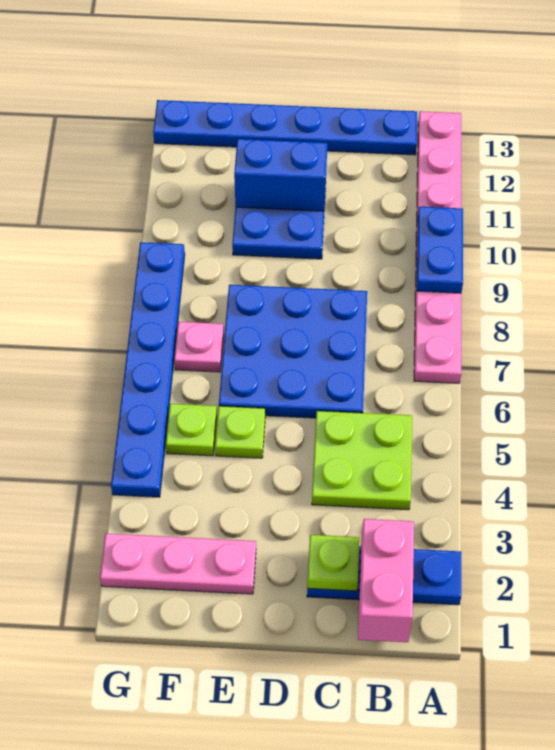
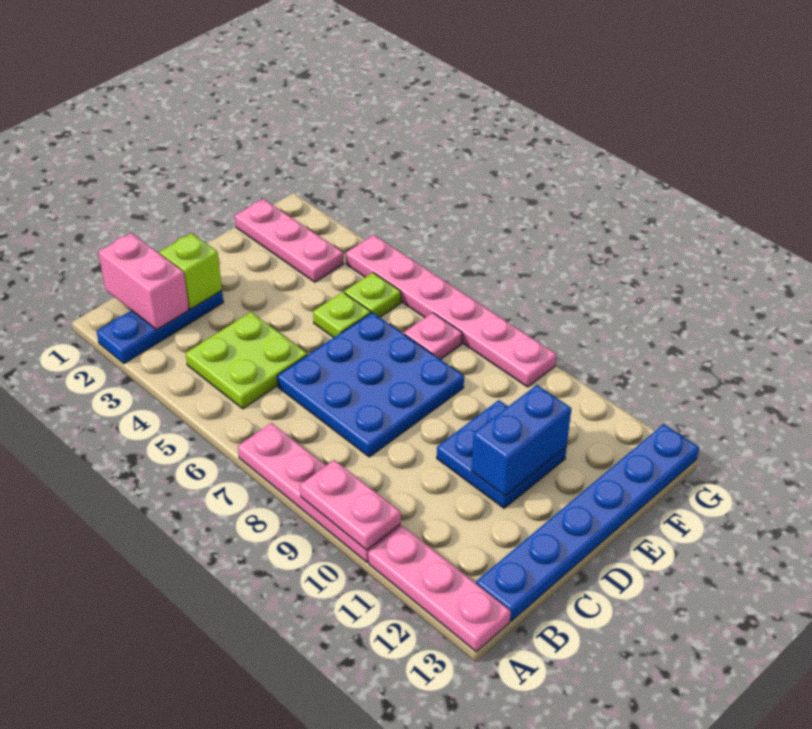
blue 1x2 plate [417,207,463,293] -> pink 1x2 plate [300,460,401,550]
lime 1x1 plate [307,535,359,591] -> lime 1x1 brick [160,233,222,309]
pink 1x3 plate [100,534,256,594] -> pink 1x3 plate turned to [235,199,343,282]
blue 1x6 plate [111,242,185,497] -> pink 1x6 plate [346,235,557,387]

